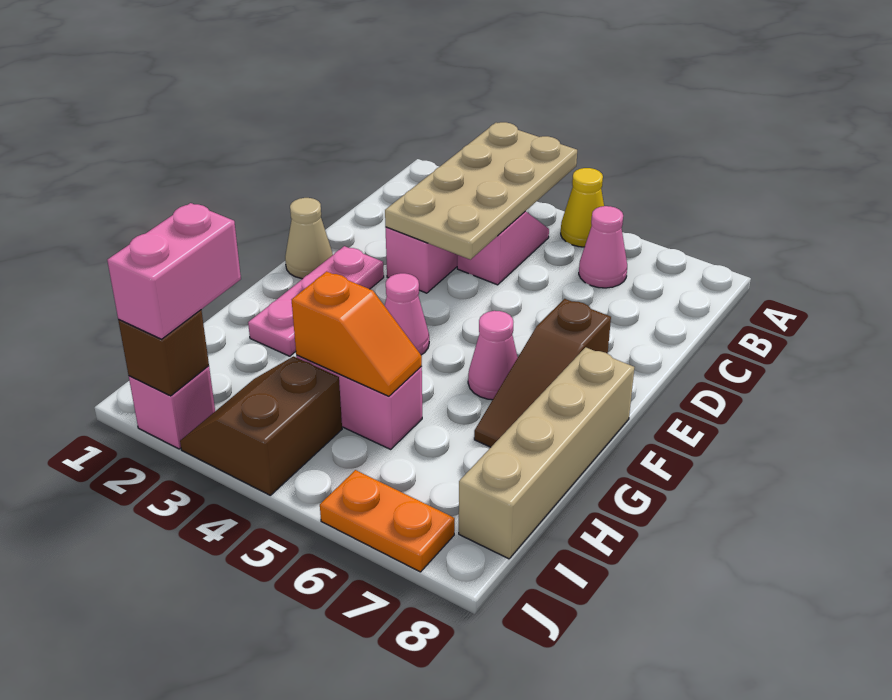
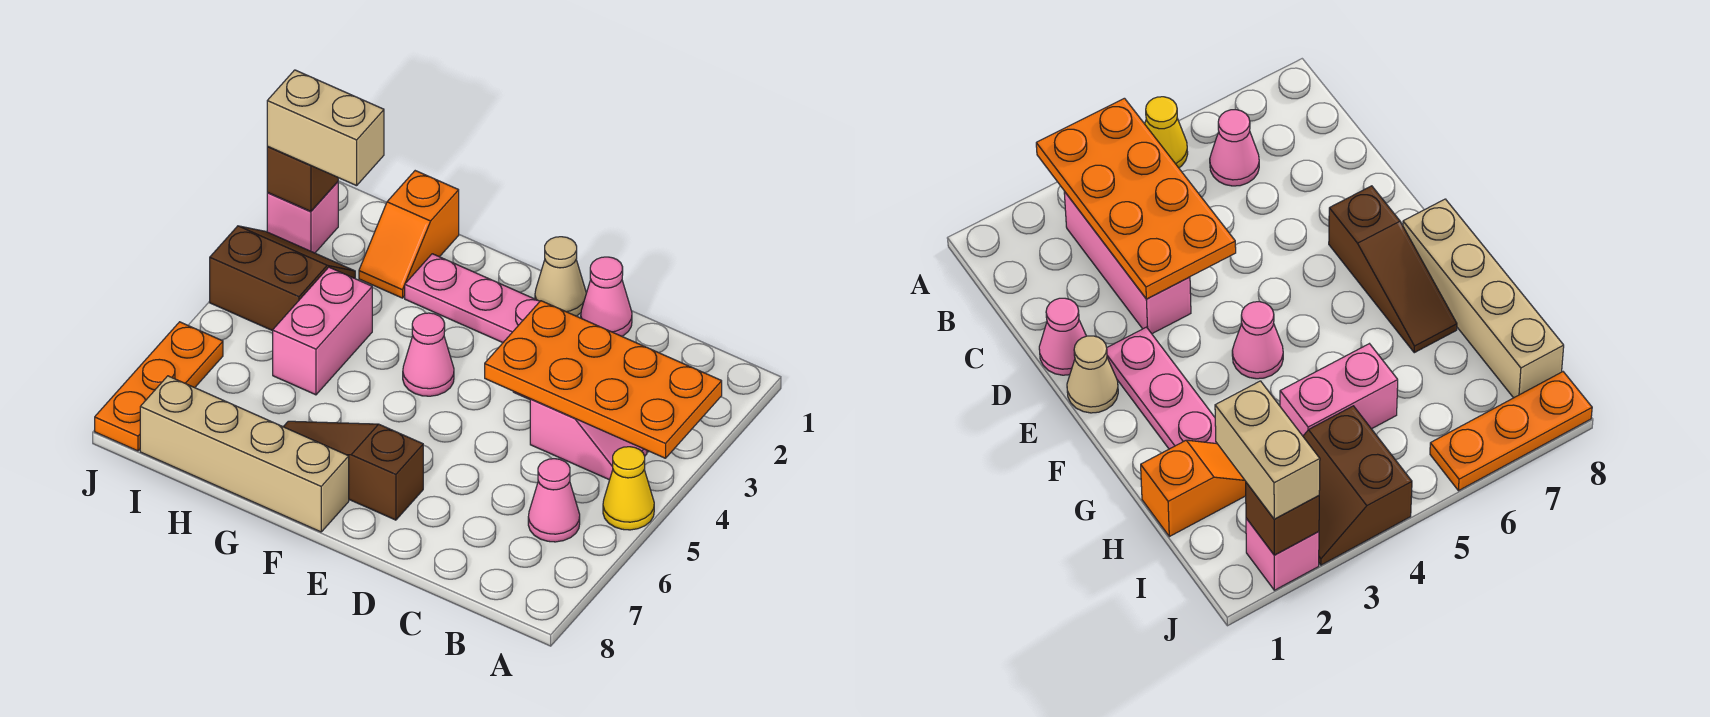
tan 2x4 plate [385,122,577,260] -> orange 2x4 plate [485,301,722,458]
pink 1x1 cone [468,311,518,400] -> pink 1x1 cone moved to [581,257,632,336]
orange 1x2 slope [292,271,422,396] -> orange 1x2 slope moved to [359,171,459,298]
pink 1x2 brick [107,203,241,339] -> tan 1x2 brick [267,70,384,186]
orange 1x2 plate [320,470,455,572] -> orange 1x3 plate [95,322,223,451]

